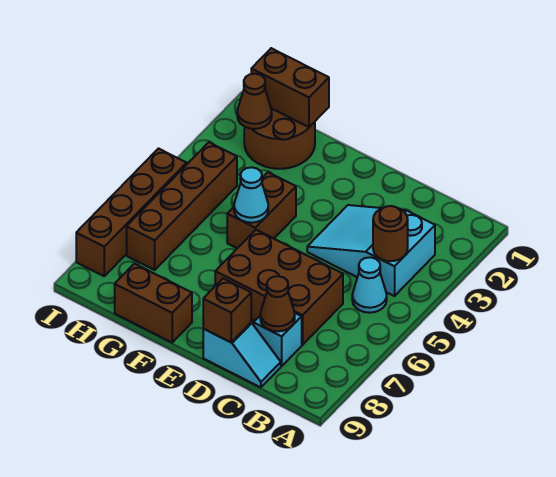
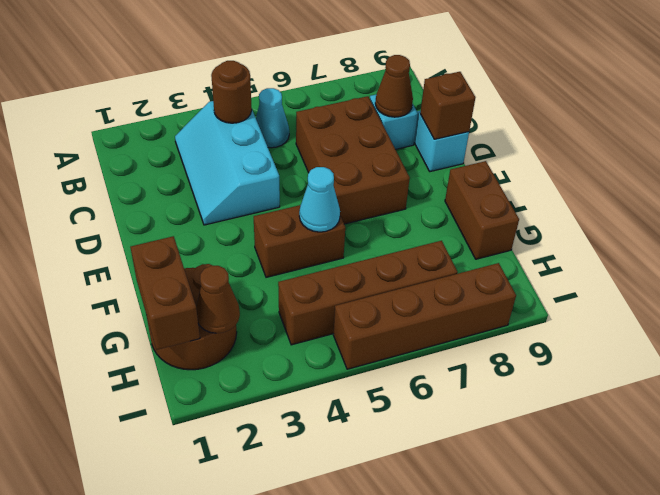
cyan 2x3 slope [307,205,435,296] -> cyan 2x3 slope turned to [175,101,280,225]

